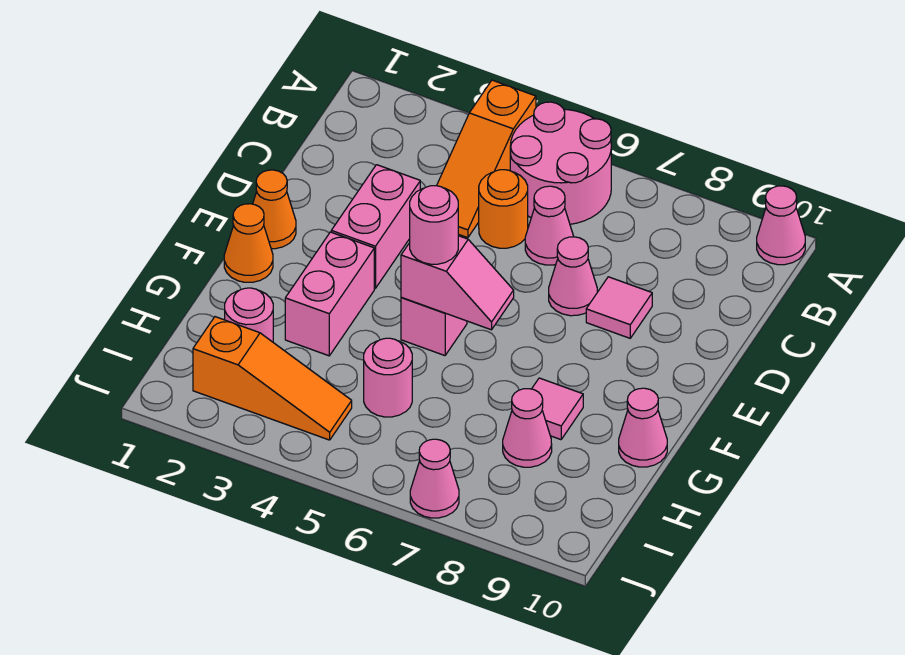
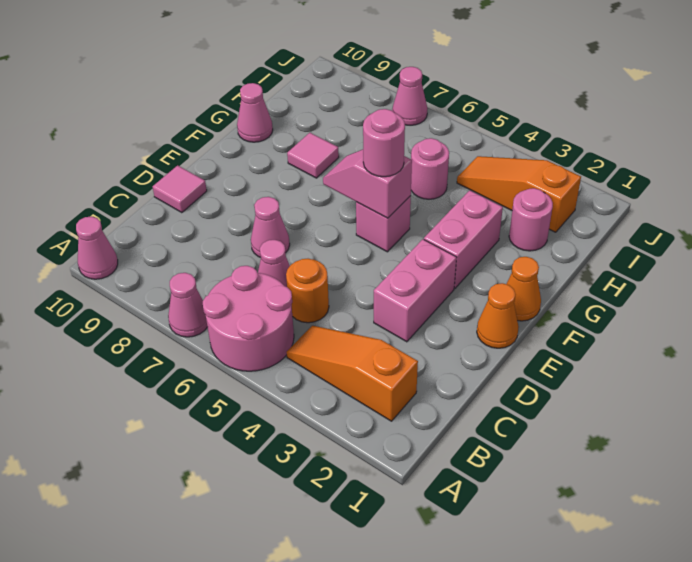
orange 1x3 slope [437,80,536,238] -> orange 1x3 slope turned to [286,326,418,421]
pink 1x1 tile [586,277,652,338] -> pink 1x1 tile moved to [153,165,207,213]
pink 1x1 cone [503,389,552,467] -> pink 1x1 cone moved to [168,273,207,337]

